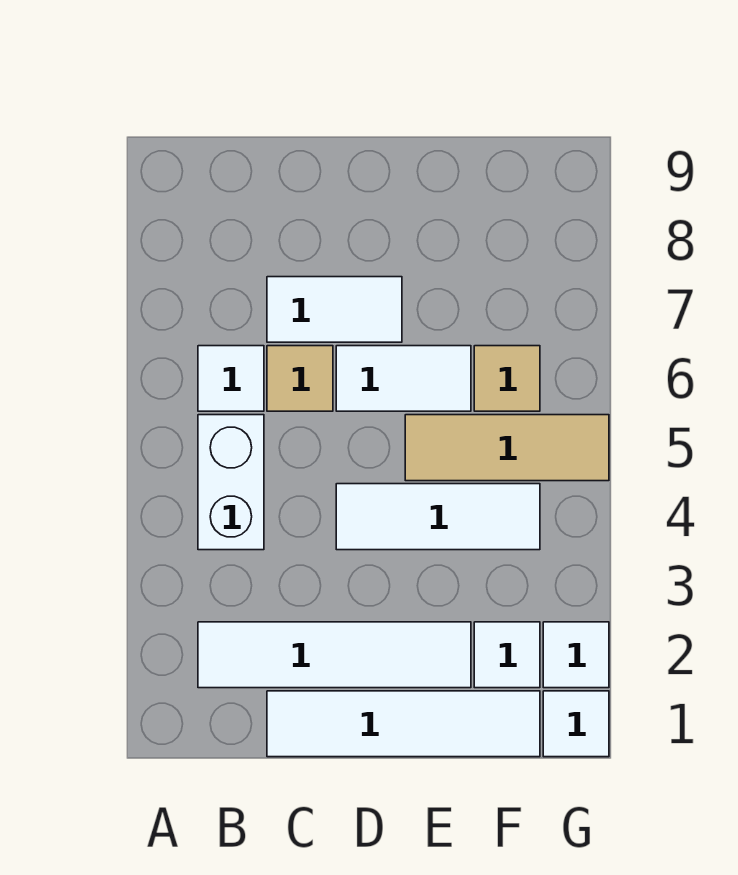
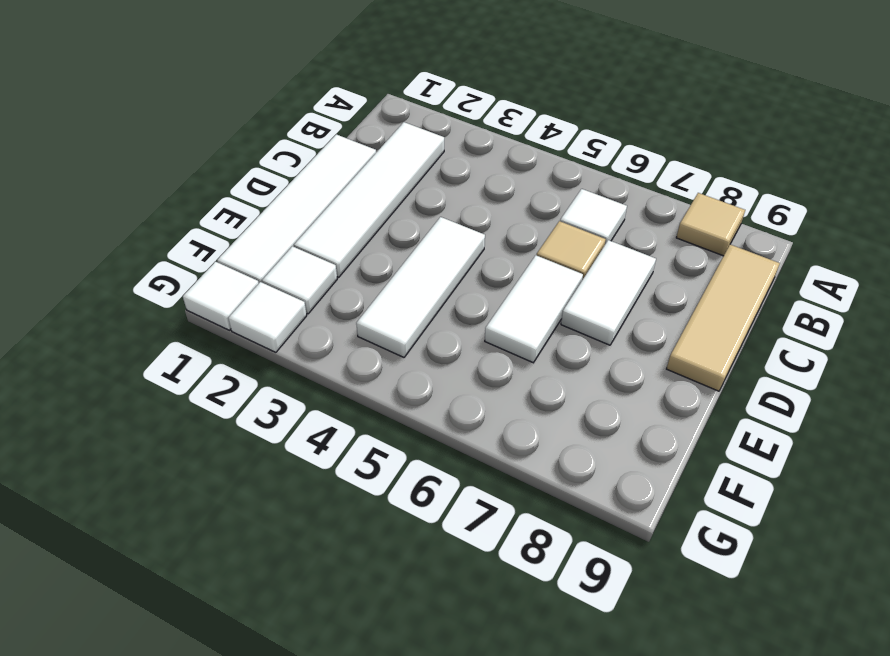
white 1x2 brick [198,415,264,550] -> none
tan 1x3 tile [405,415,609,481] -> tan 1x3 tile moved to [667,245,780,391]
tan 1x1 tile [474,346,540,411] -> tan 1x1 tile moved to [676,193,745,256]

